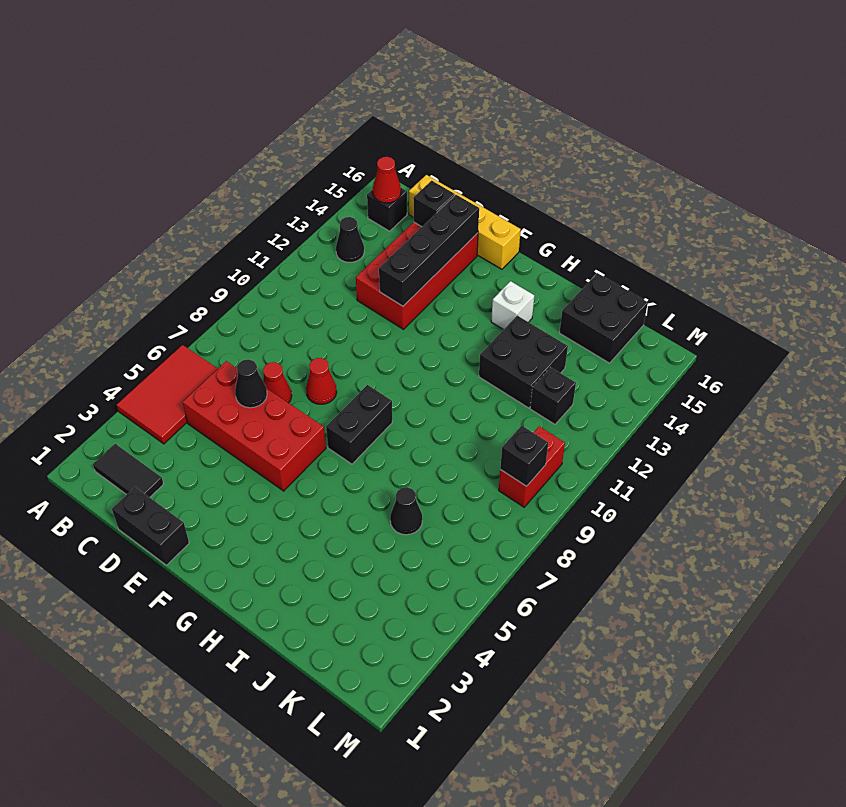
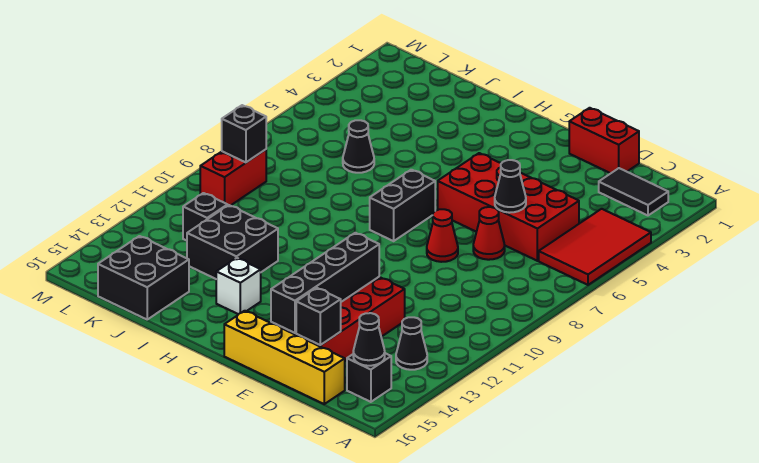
red 1x1 cone [373,157,401,203] -> black 1x1 cone [353,313,385,366]
black 1x2 brick [112,487,189,565] -> red 1x2 brick [569,108,639,173]

